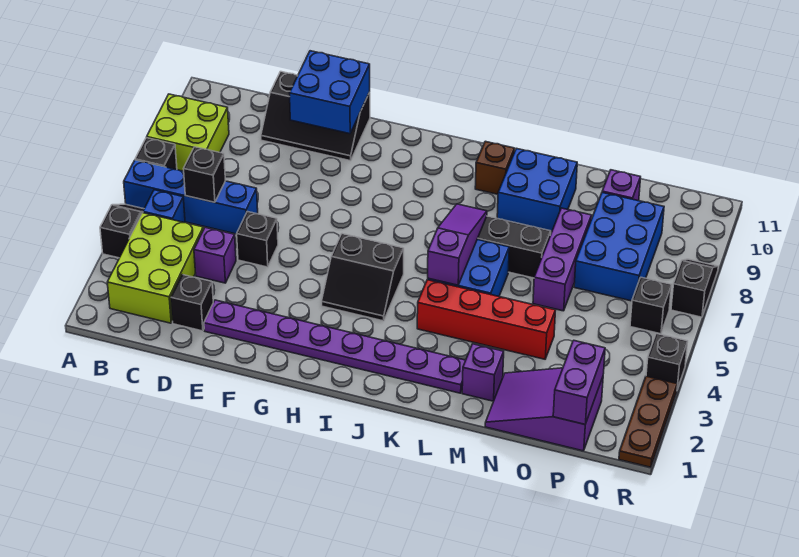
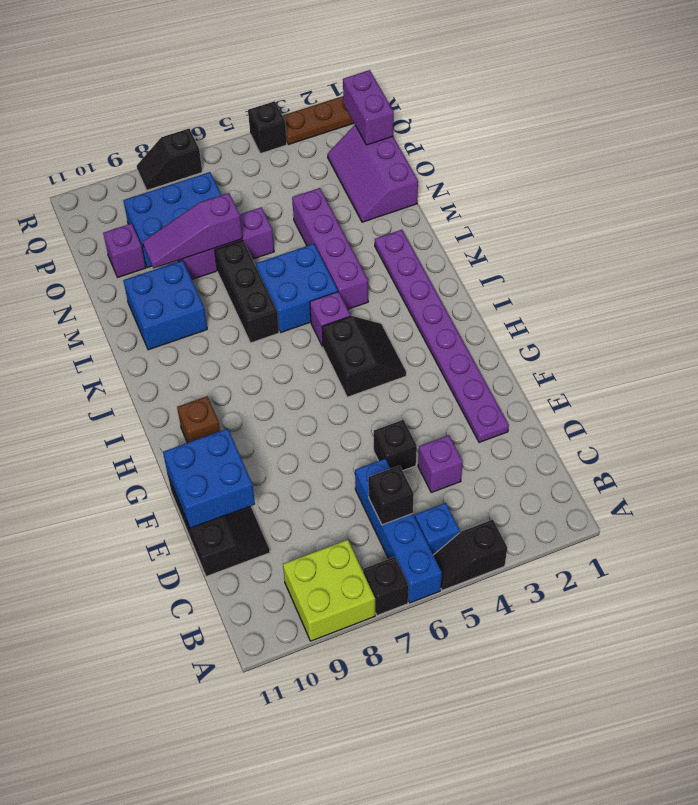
lime 2x3 brick [107,213,203,323] -> none
black 1x1 brick [171,275,213,331] -> none
red 1x4 brick [417,280,556,359] -> purple 1x4 brick [292,188,368,309]
purple 1x3 slope [428,204,487,285] -> purple 1x3 slope moved to [143,193,242,268]
brown 1x1 brick [475,141,515,194] -> brown 1x1 brick moved to [177,396,220,443]
purple 1x1 brick [462,344,504,401] -> purple 1x1 brick moved to [310,292,350,347]
purple 2x3 slope [485,368,603,451] -> purple 2x3 slope turned to [328,125,418,222]
purple 1x2 brick [553,340,605,424] -> purple 1x2 brick turned to [343,70,394,145]
black 1x1 brick [630,277,671,334] -> none

